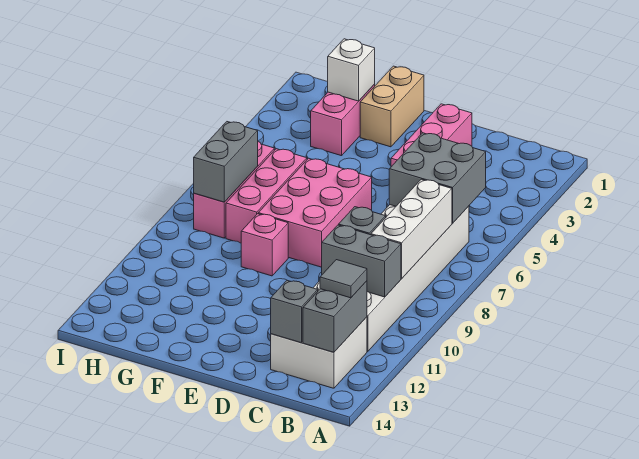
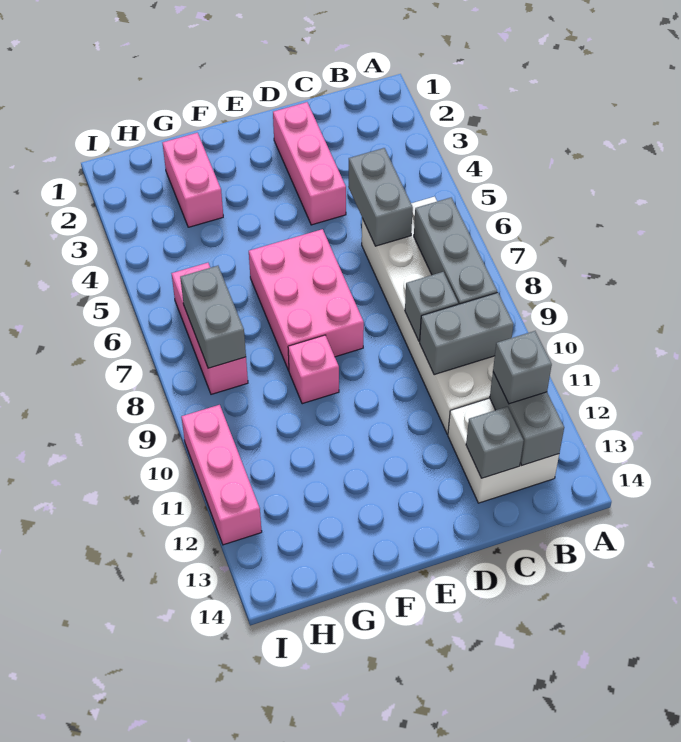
grey 2x2 brick [389,133,486,223] -> grey 1x2 brick [348,148,413,246]
white 1x3 brick [371,179,452,278] -> grey 1x3 brick [414,198,497,304]
grey 1x1 tile [320,260,367,298] -> grey 1x1 brick [493,331,552,404]
tan 1x2 brick [360,66,424,147] -> none
white 1x1 brick [328,39,375,101] -> none
pink 1x3 brick [226,149,307,243] -> pink 1x3 brick moved to [181,405,262,545]

